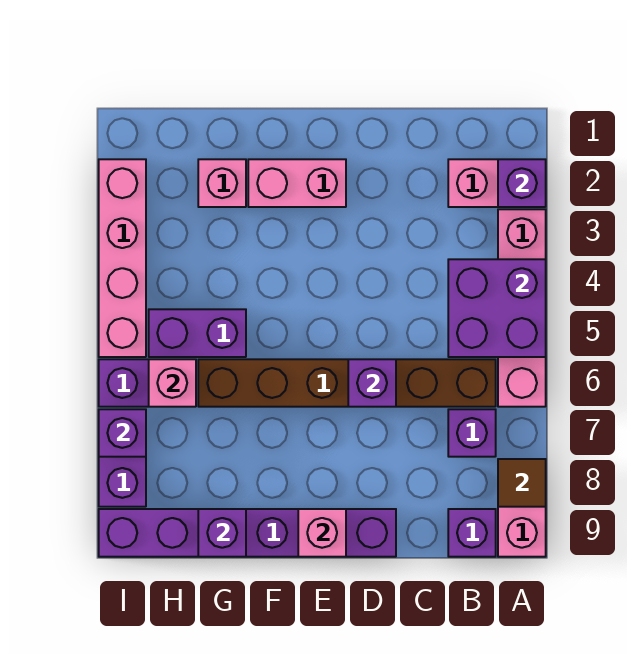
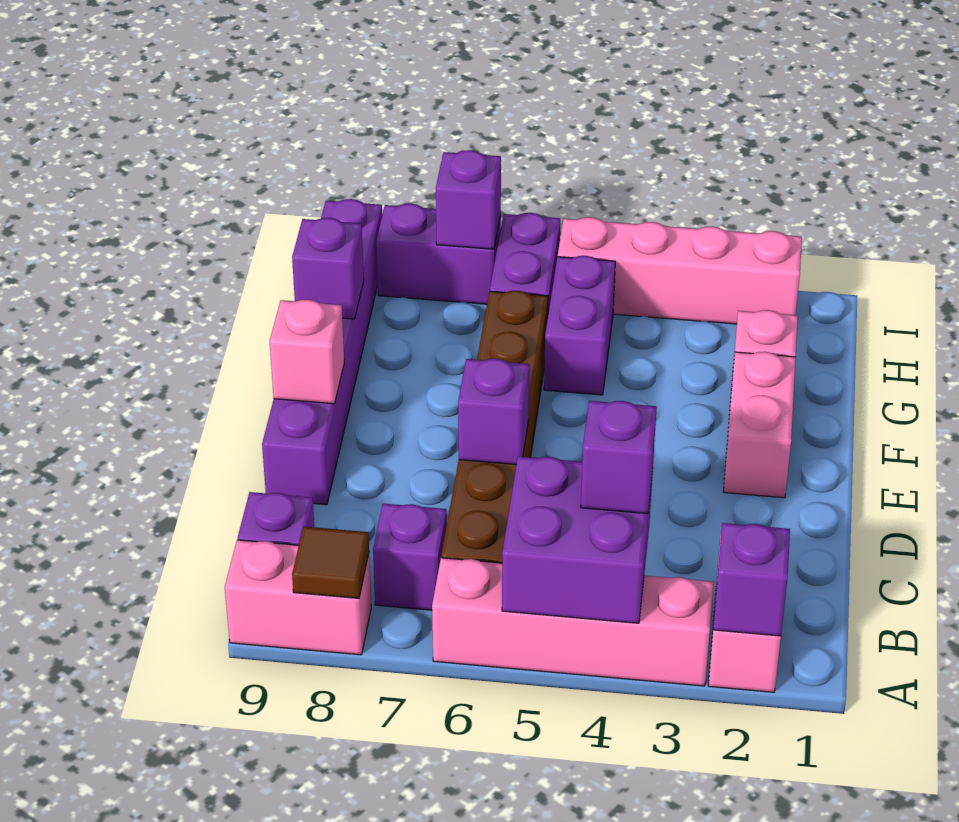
none -> purple 1x1 brick [581,401,657,514]
pink 1x1 brick [149,359,196,407] -> none

